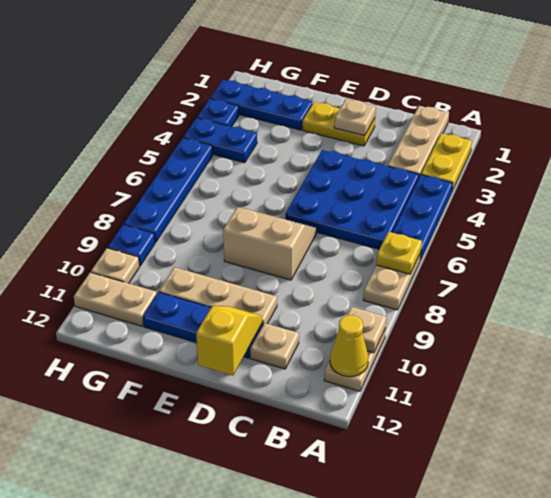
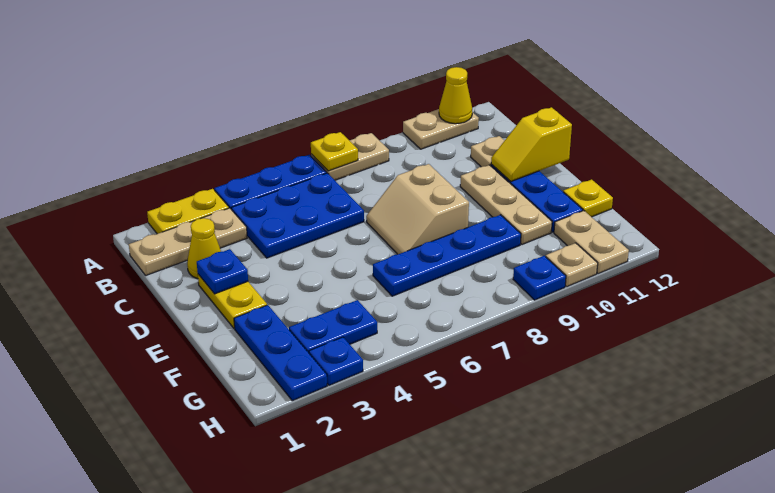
tan 1x1 plate [347,307,387,353] -> none
blue 3x3 plate [285,150,419,249] -> blue 2x3 plate [232,173,364,258]
none -> yellow 1x1 cone [187,218,221,279]
tan 1x1 plate [334,99,376,136] -> blue 1x1 plate [197,249,248,294]
none -> yellow 1x1 plate [563,179,613,217]
blue 1x2 plate [183,118,257,163] -> blue 1x2 plate turned to [289,300,377,353]
blue 1x4 plate [124,138,213,242] -> blue 1x4 plate moved to [373,215,521,296]

